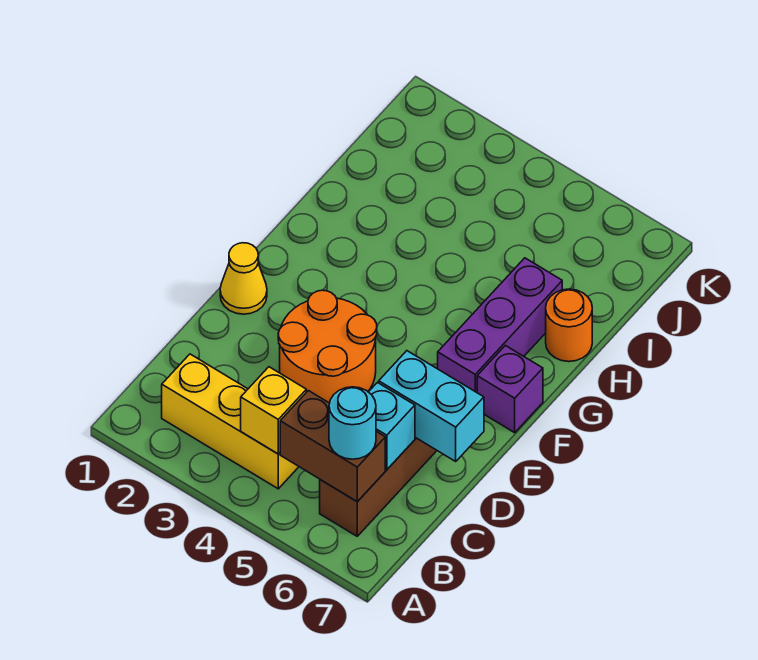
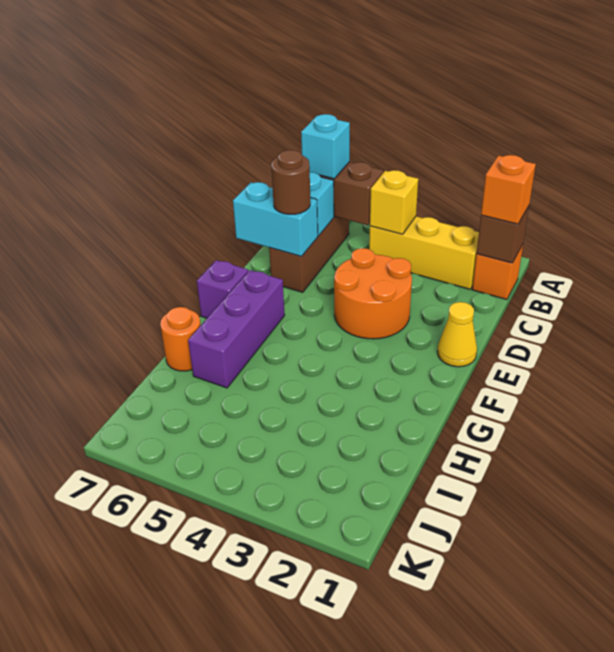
none -> orange 1x1 brick [472,245,523,300]
none -> brown 1x1 brick [477,206,529,263]
none -> orange 1x1 brick [481,155,536,224]
cyan 1x1 round brick [329,387,376,459] -> cyan 1x1 brick [301,114,350,179]
none -> brown 1x1 round brick [271,150,310,214]

